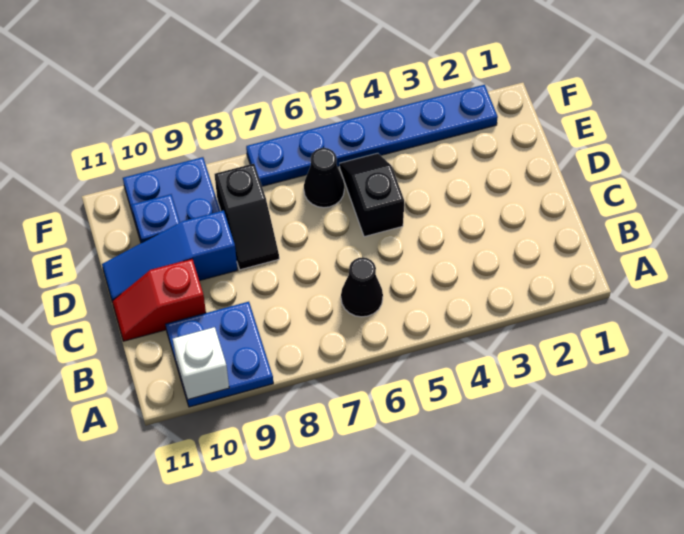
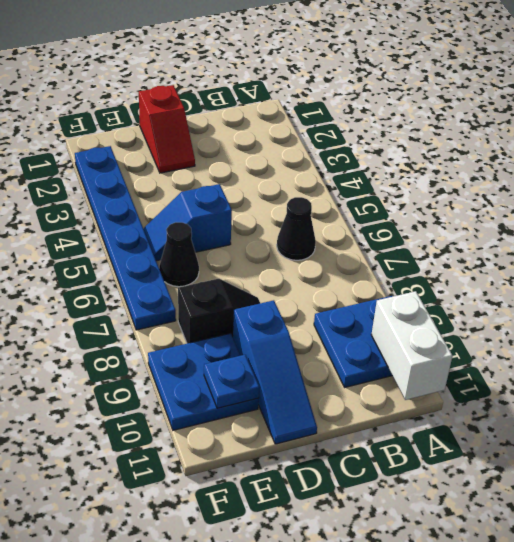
white 1x1 brick [173,327,229,399] -> white 1x2 brick [371,291,452,400]
red 1x2 slope [112,259,206,341] -> red 1x2 slope moved to [139,85,195,173]
black 1x2 slope [340,153,404,237] -> blue 1x2 slope [144,184,232,261]

